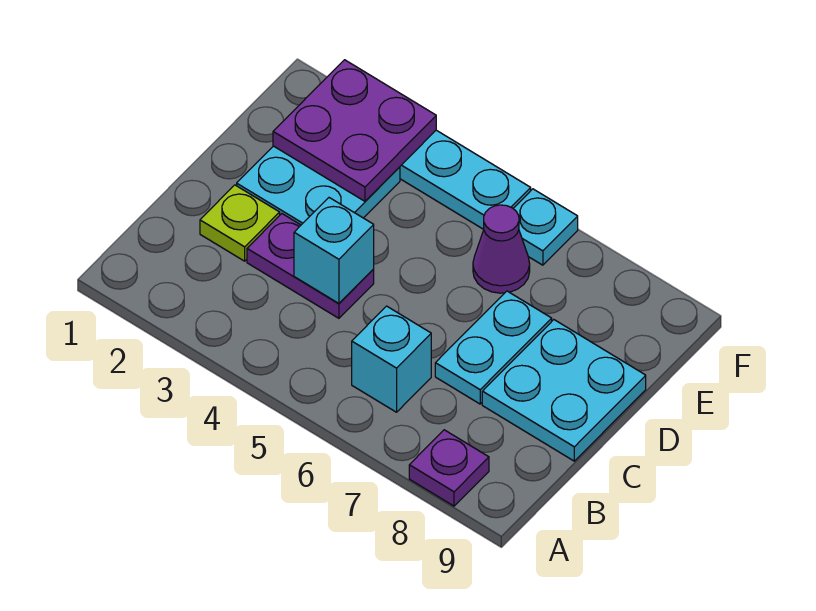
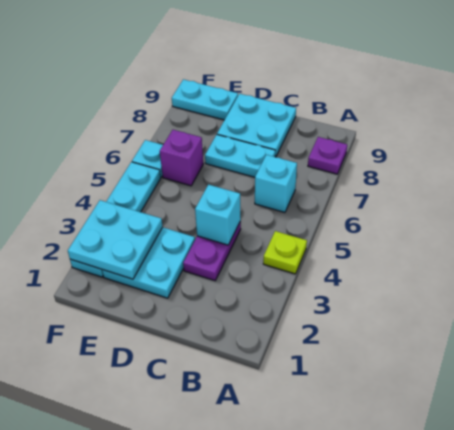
lime 1x1 plate [200,185,280,261] -> lime 1x1 plate moved to [263,231,307,274]
purple 2x2 plate [273,60,436,201] -> cyan 2x2 plate [68,200,163,279]
purple 1x1 cone [473,205,530,293] -> purple 1x1 brick [160,130,203,186]
none -> cyan 1x2 plate [172,79,238,120]

